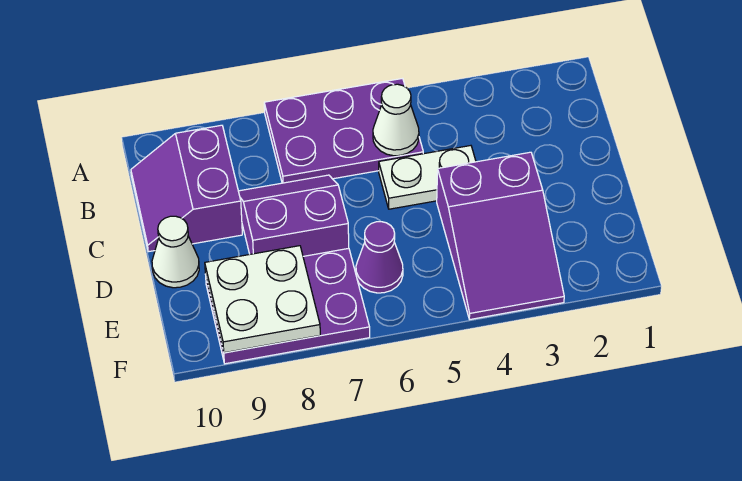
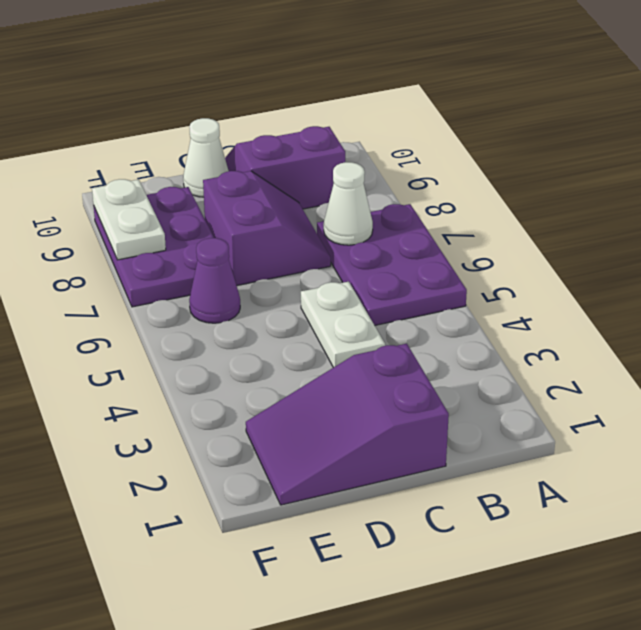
white 1x1 cone [373,84,419,156] -> white 1x1 cone moved to [324,162,373,245]
purple 2x3 slope [437,152,564,319] -> purple 2x3 slope moved to [246,344,449,505]
white 2x2 plate [205,246,320,353] -> white 1x2 plate [92,179,166,260]

